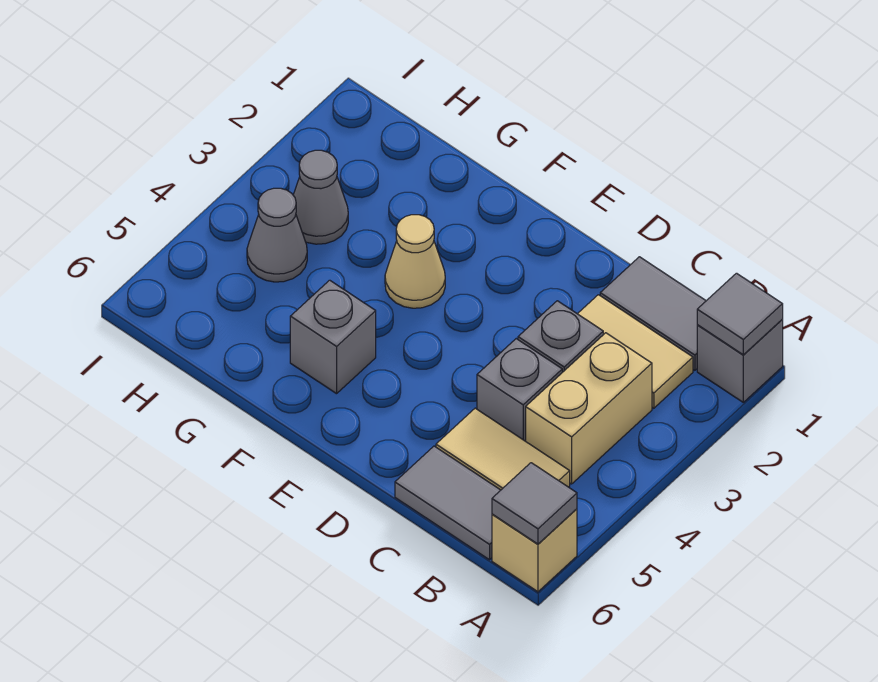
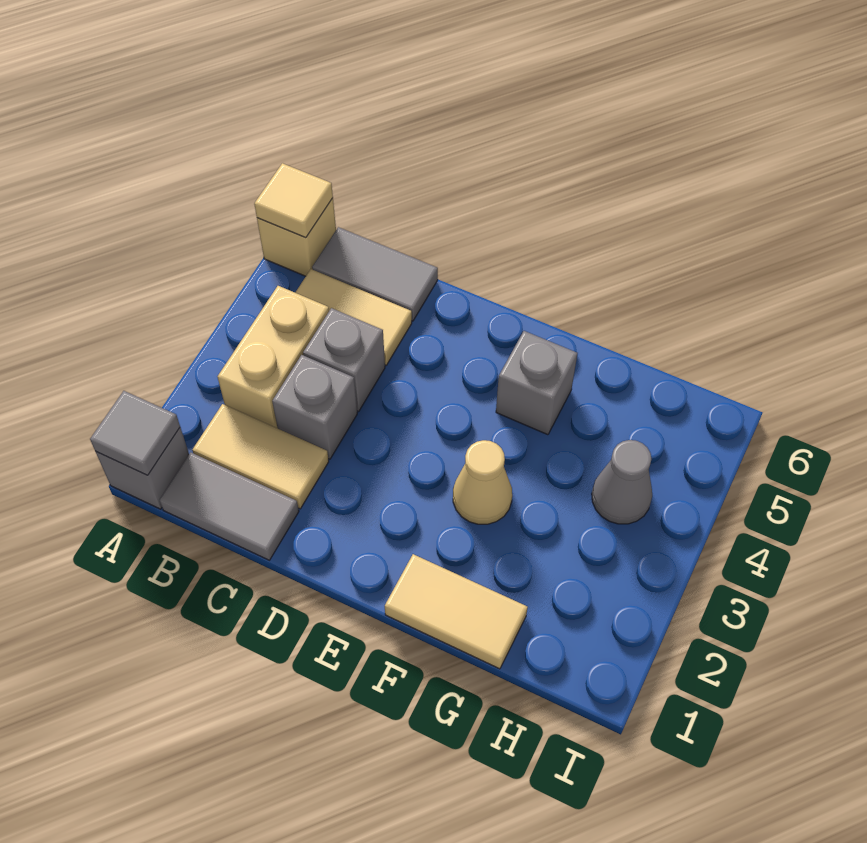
grey 1x1 tile [492,463,577,544] -> tan 1x1 tile [254,163,333,238]
none -> tan 1x2 tile [385,554,528,669]
grey 1x1 cone [293,150,348,244] -> none

